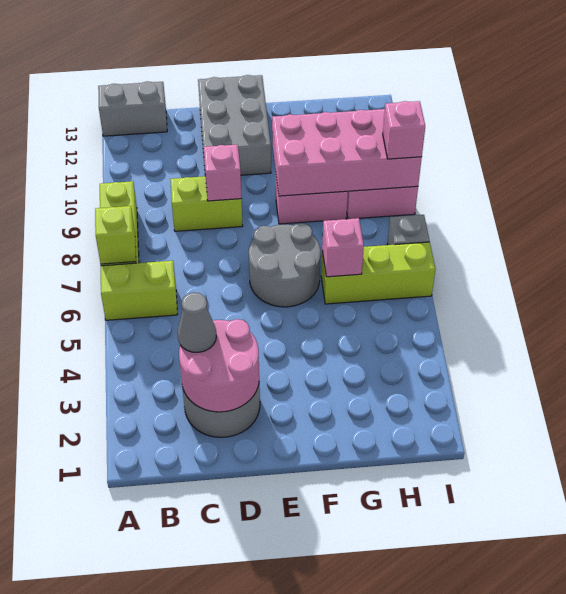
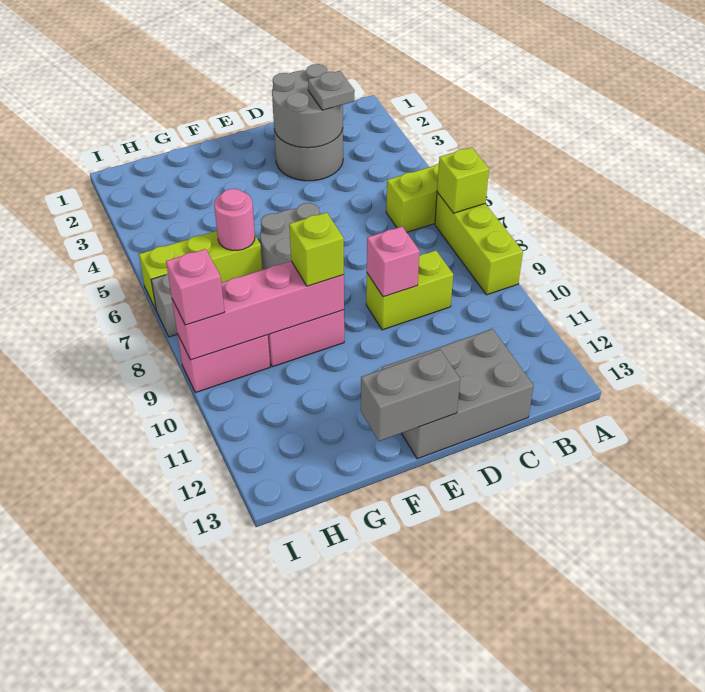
grey 1x2 brick [98,81,167,136] -> grey 1x2 brick moved to [361,350,460,441]
pink 2x2 round brick [179,319,259,412] -> grey 2x2 round brick [272,64,343,148]
grey 1x1 cone [177,292,216,352] -> grey 1x1 plate [308,71,354,110]
grey 2x3 brick [198,75,271,176] -> grey 2x3 brick turned to [382,329,534,459]
pink 2x4 brick [272,109,422,196] -> pink 1x4 brick [172,261,344,360]
none -> lime 1x1 brick [289,212,344,286]
pink 1x1 brick [322,218,364,277] -> pink 1x1 round brick [214,189,255,251]

